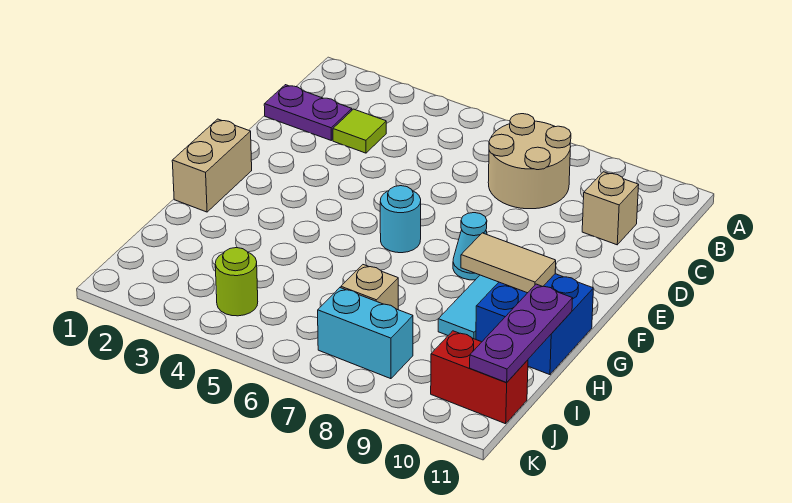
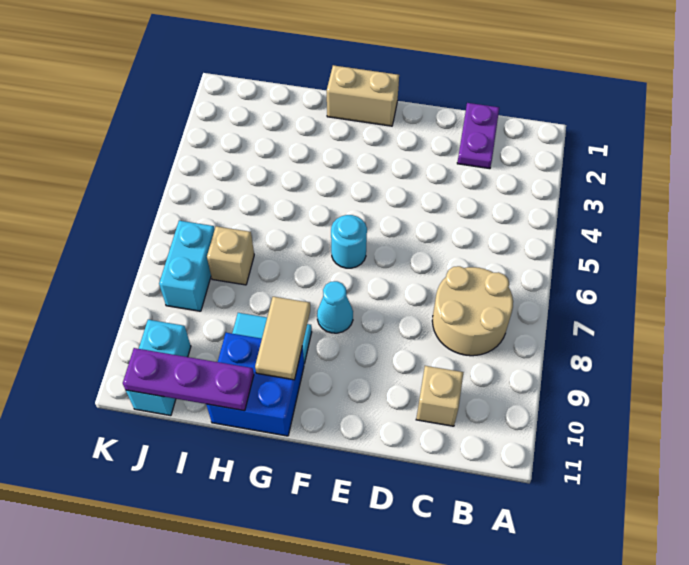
lime 1x1 tile [333,109,386,153] -> none
lime 1x1 round brick [215,248,258,316] -> none
red 1x2 brick [431,331,528,424] -> cyan 1x2 brick [126,320,191,416]

